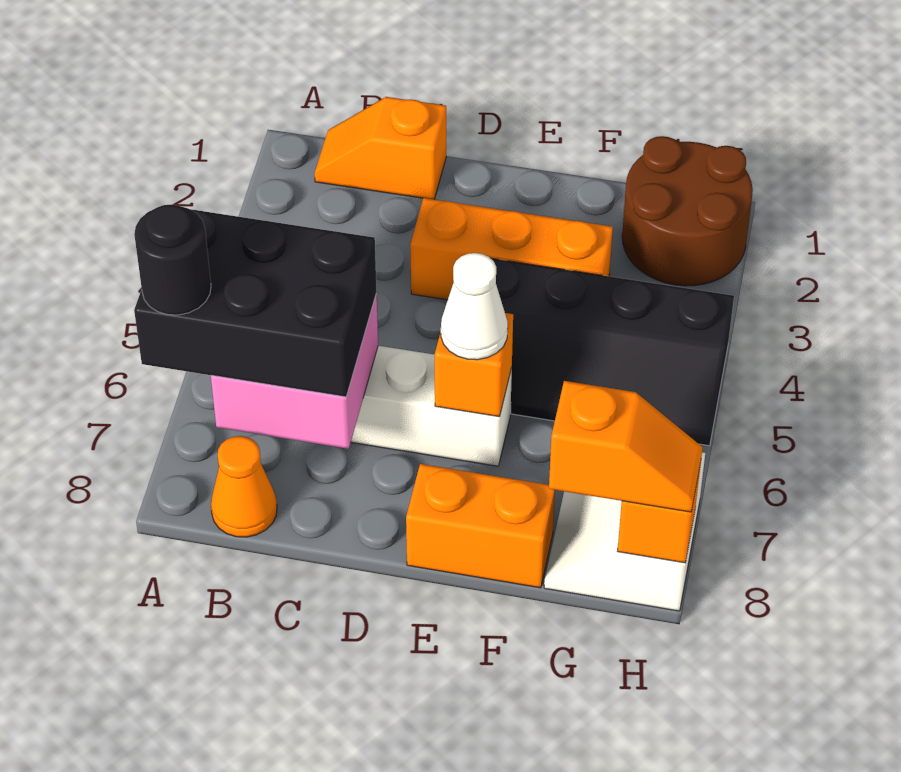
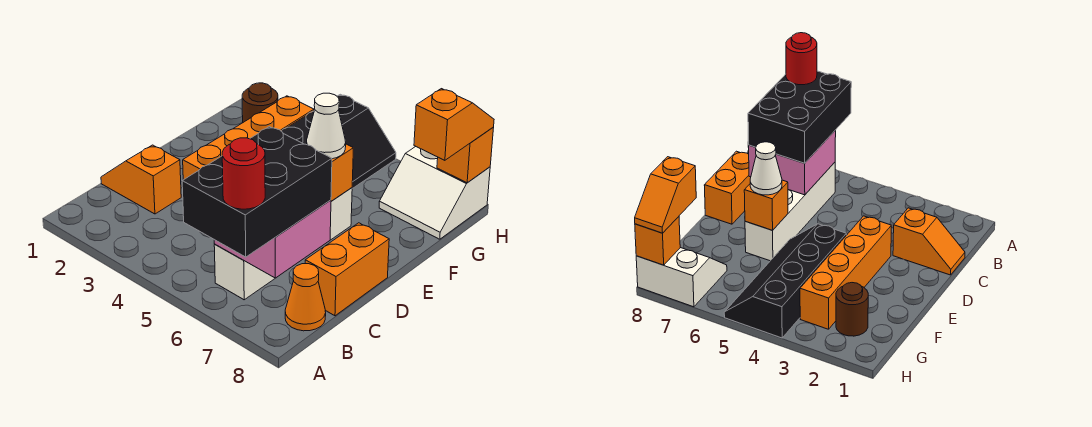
black 1x1 round brick [134,204,211,315] -> red 1x1 round brick [222,138,265,209]
orange 1x2 slope [315,97,446,199] -> orange 1x2 slope turned to [101,145,181,214]
orange 1x3 brick [410,198,613,300] -> orange 1x4 brick [183,96,314,180]
orange 1x2 brick [406,464,555,588] -> orange 1x2 brick moved to [305,223,389,316]
brown 2x2 round brick [622,136,753,286] -> brown 1x1 round brick [242,83,278,122]

